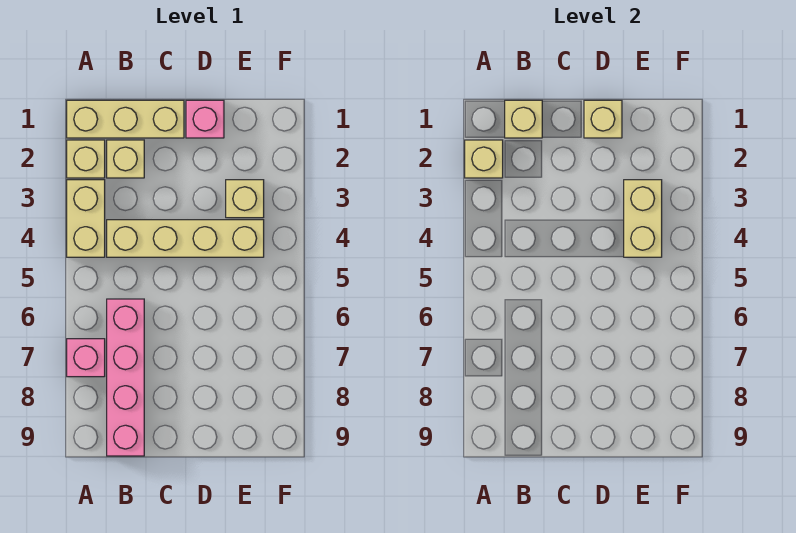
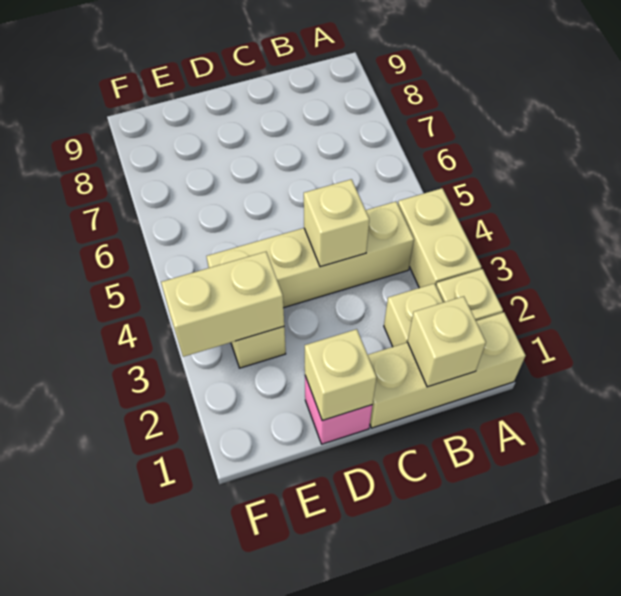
tan 1x1 brick [465,140,503,178] -> tan 1x1 brick moved to [304,179,369,267]
pink 1x1 brick [67,339,105,377] -> none
pink 1x4 brick [107,299,144,456] -> none
tan 1x2 brick [624,180,662,257] -> tan 1x2 brick turned to [161,252,284,357]

